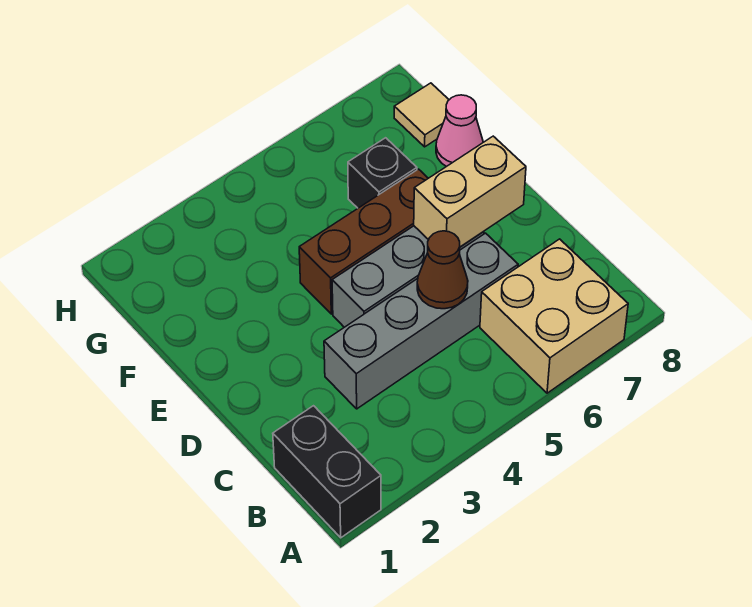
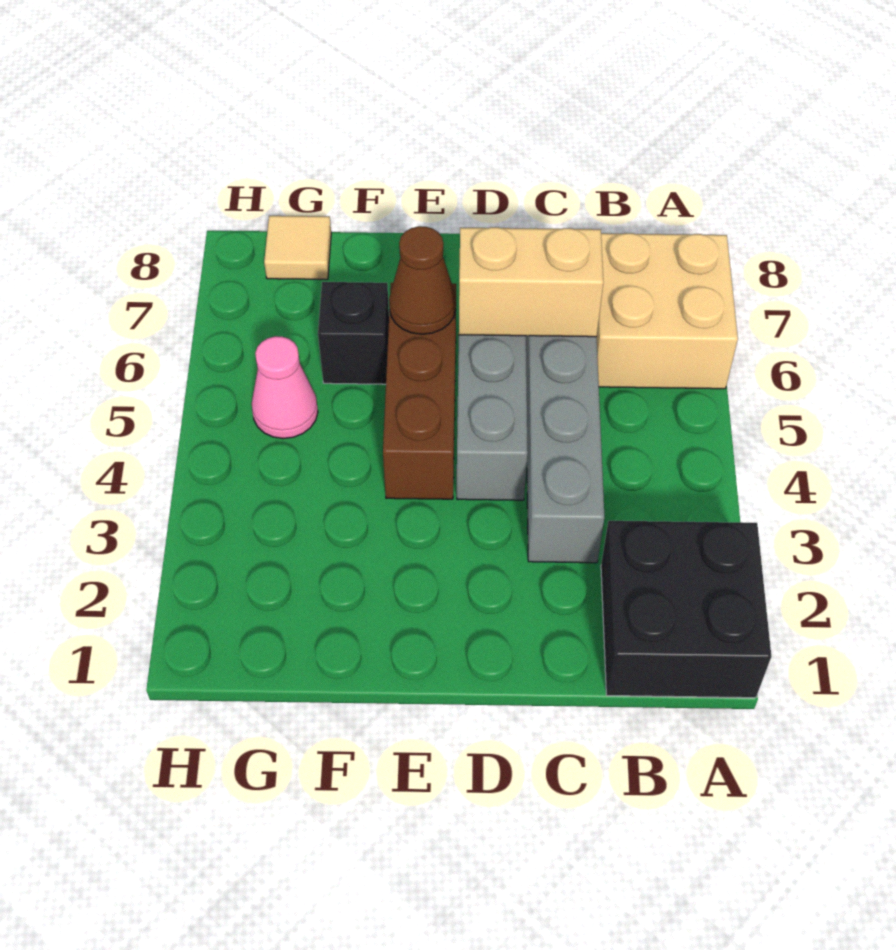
black 1x2 brick [273,406,381,538] -> black 2x2 brick [601,521,771,698]
brown 1x1 cone [417,231,468,309] -> brown 1x1 cone moved to [389,226,456,334]
tan 1x2 brick [414,136,526,247] -> tan 1x2 brick turned to [459,227,603,337]
pink 1x1 cone [436,95,483,167] -> pink 1x1 cone moved to [252,336,318,439]

